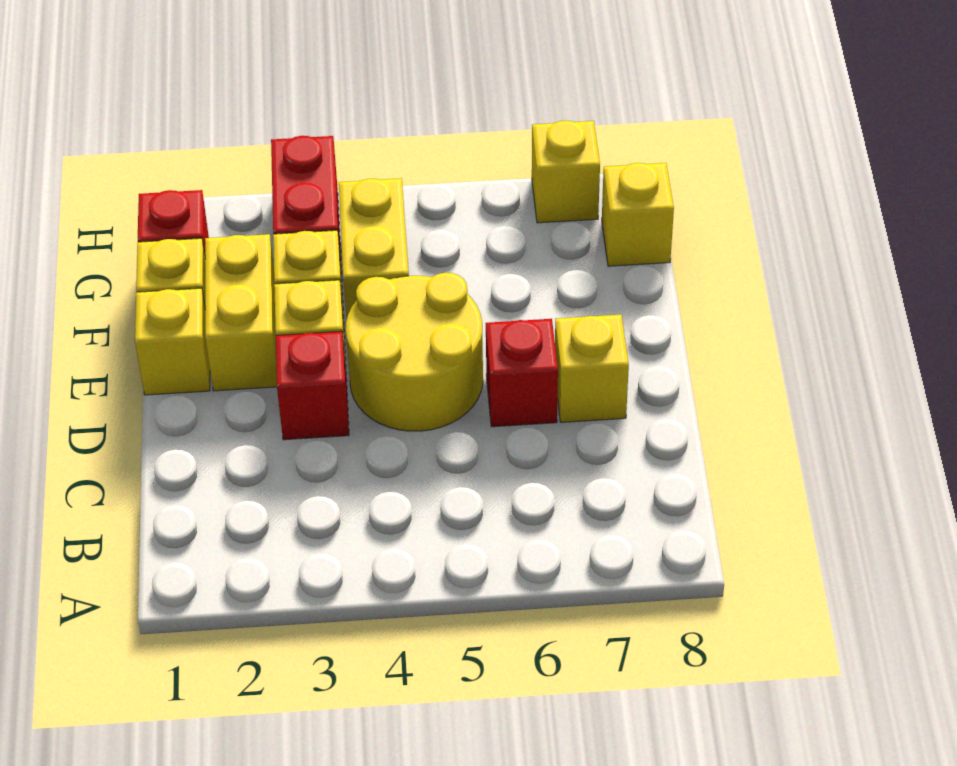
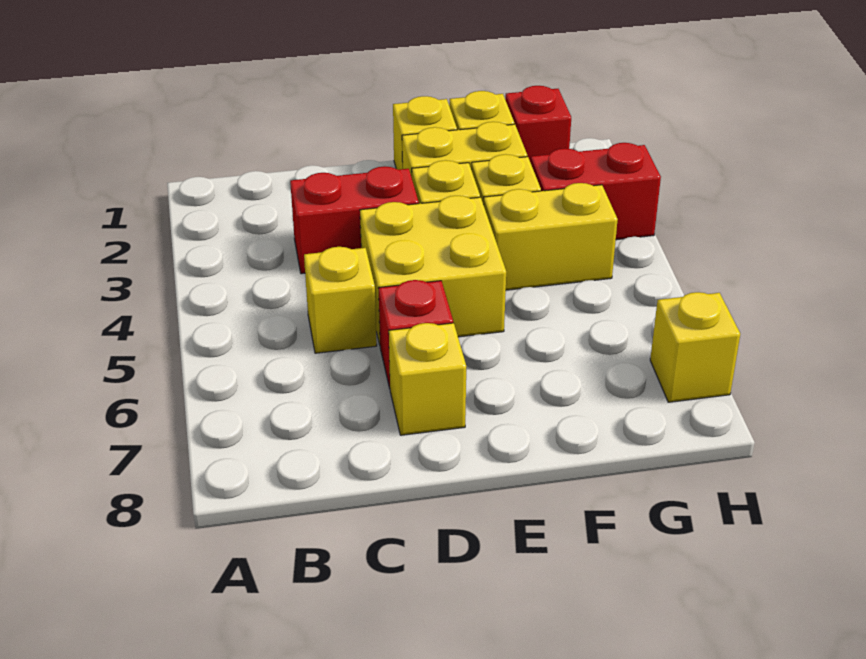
red 1x1 brick [276,331,349,440] -> red 1x2 brick [290,166,419,274]
yellow 2x2 round brick [346,273,483,431] -> yellow 2x2 brick [360,196,506,344]
yellow 1x1 brick [602,163,674,266] -> yellow 1x1 brick moved to [304,247,377,353]

